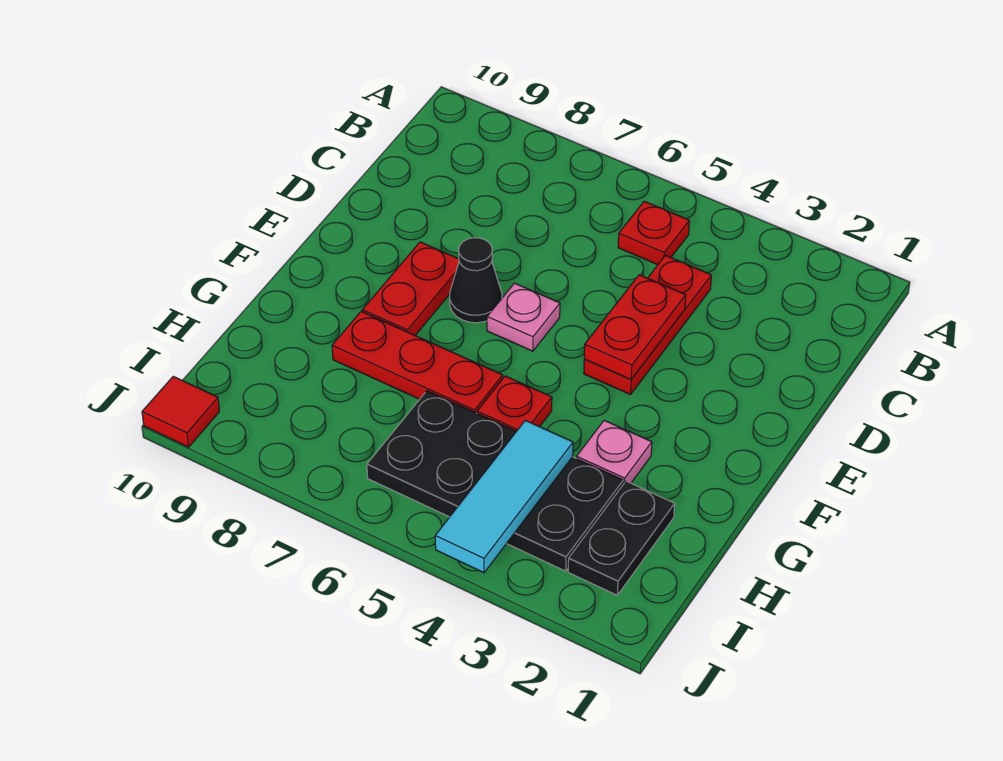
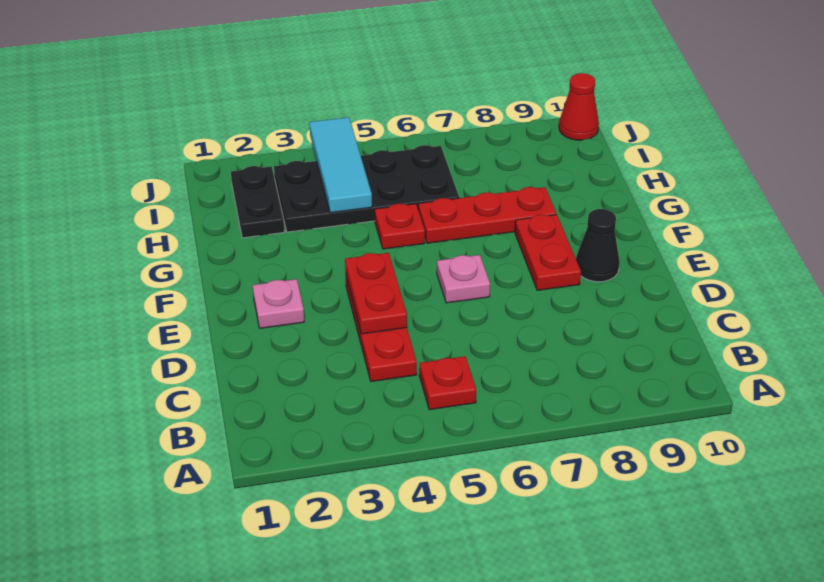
black 1x1 cone [450,238,502,323] -> black 1x1 cone moved to [576,209,620,282]
pink 1x1 plate [577,420,652,484] -> pink 1x1 plate moved to [253,279,304,328]
red 1x1 tile [142,376,219,447] -> red 1x1 cone [559,73,599,140]

